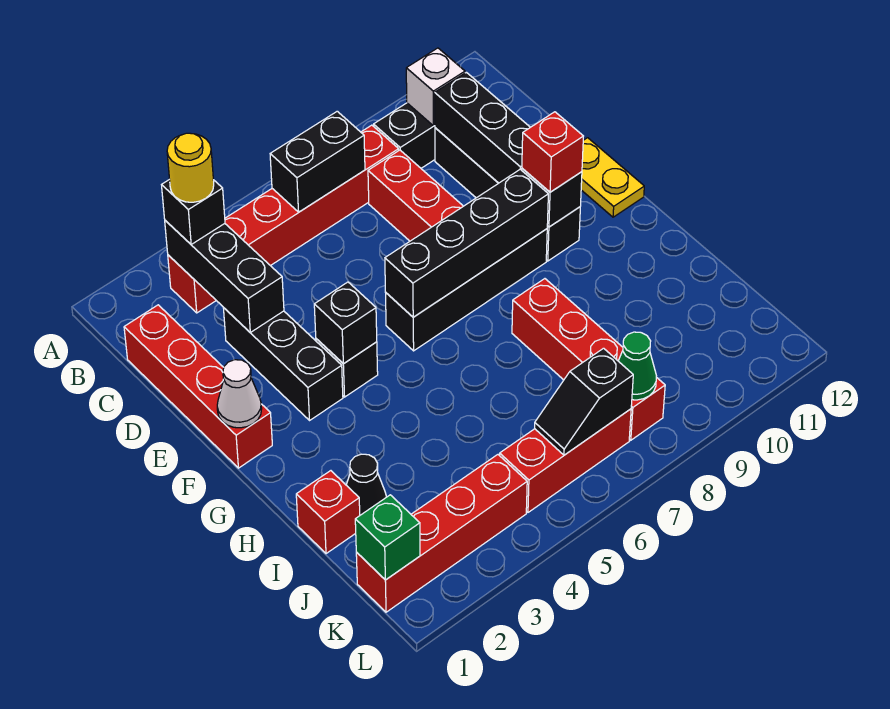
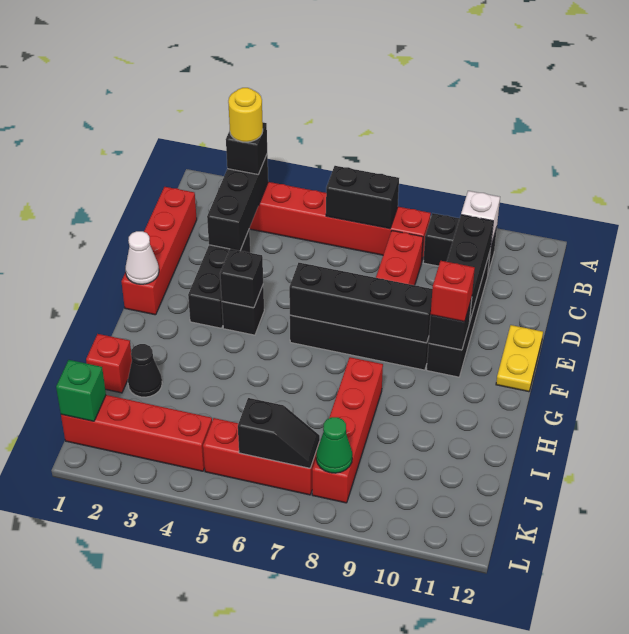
black 1x2 slope [535,348,633,455] -> black 1x2 slope turned to [238,398,320,468]

